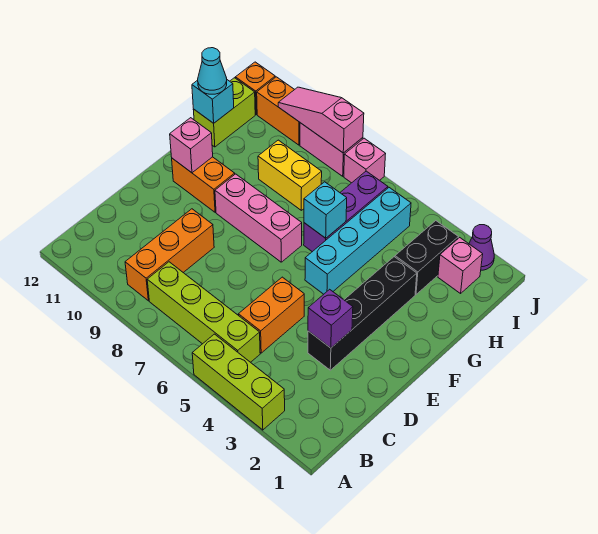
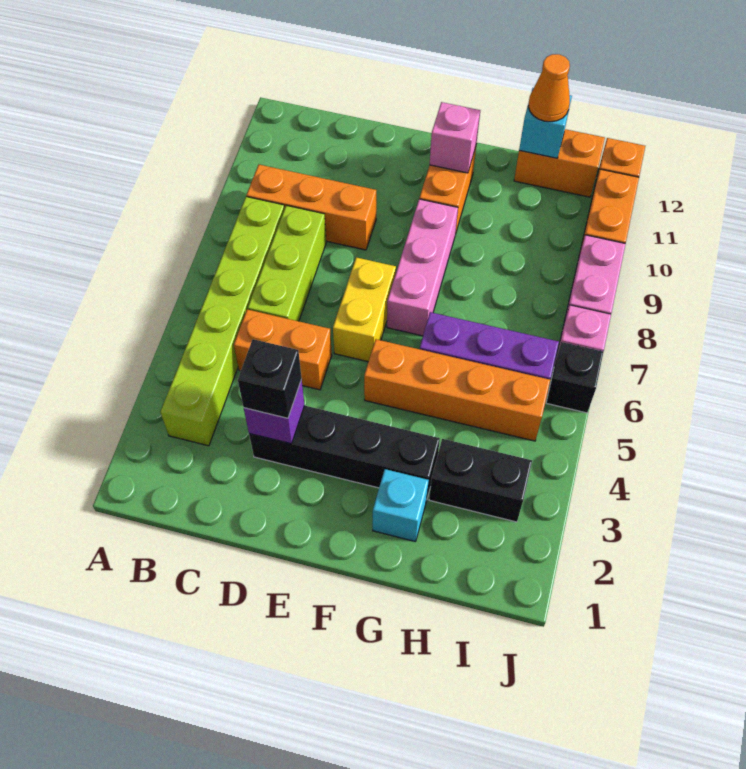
lime 1x3 brick [192,334,285,430] -> lime 1x3 brick moved to [248,205,326,321]
lime 1x4 brick [147,262,260,362] -> lime 1x6 brick [160,197,284,446]
none -> black 1x1 brick [238,339,302,418]
cyan 1x4 brick [305,188,411,294] -> orange 1x4 brick [364,339,550,441]
cyan 1x1 brick [304,182,347,238] -> cyan 1x1 brick moved to [373,469,429,542]
yellow 1x2 brick [258,140,322,210] -> yellow 1x2 brick moved to [333,257,396,362]
lime 1x2 brick [193,78,255,147] -> orange 1x2 brick [514,129,605,197]
cyan 1x1 cone [198,48,227,94] -> orange 1x1 cone [528,54,570,122]
pink 1x1 brick [438,238,483,293] -> none
purple 1x1 cone [469,225,494,270] -> none
none -> black 1x1 brick [546,342,603,413]
pink 1x3 slope [278,87,364,153] -> none

